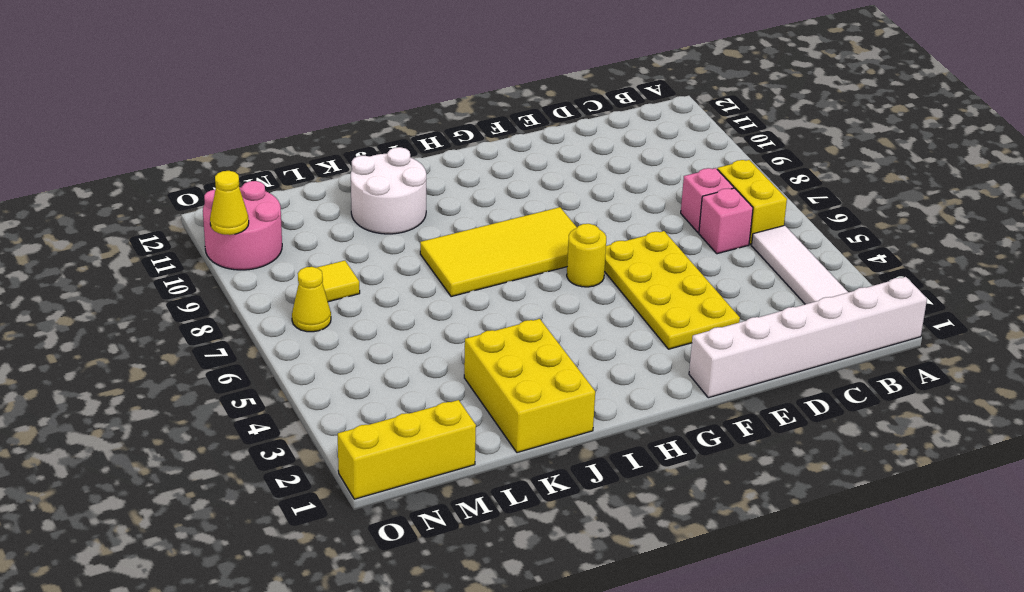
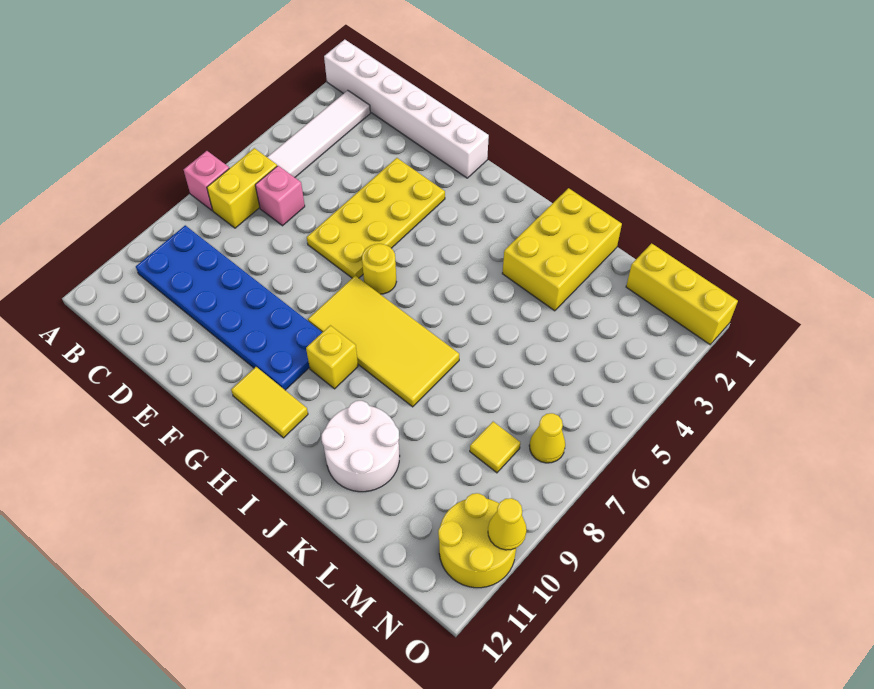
none -> blue 2x6 plate [136,225,322,390]
pink 1x1 brick [681,168,734,233] -> pink 1x1 brick moved to [184,151,229,210]
none -> yellow 1x2 tile [231,367,308,438]
none -> yellow 1x1 brick [306,325,358,389]
pink 2x2 round brick [203,181,282,270] -> yellow 2x2 round brick [438,493,516,588]

